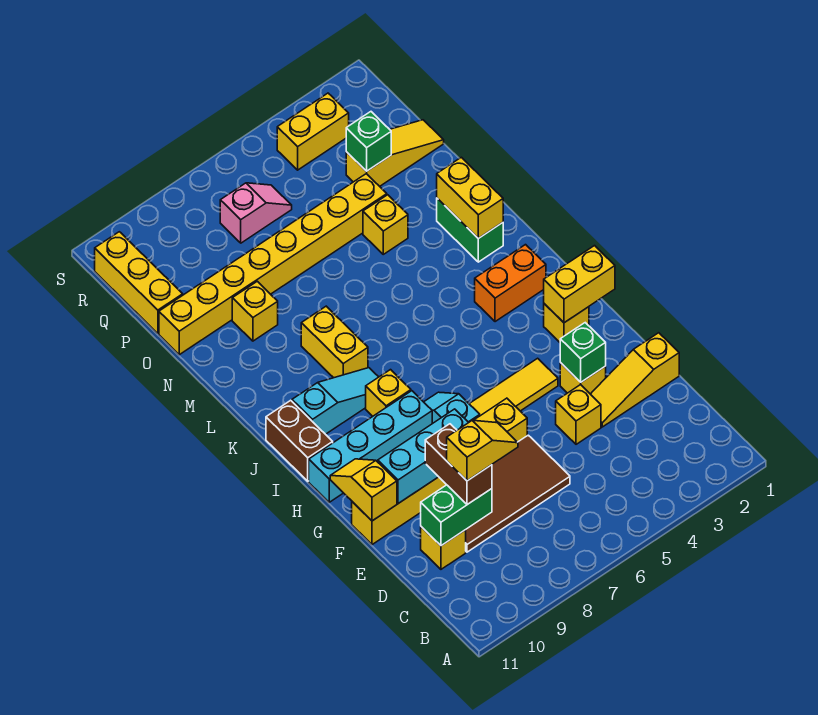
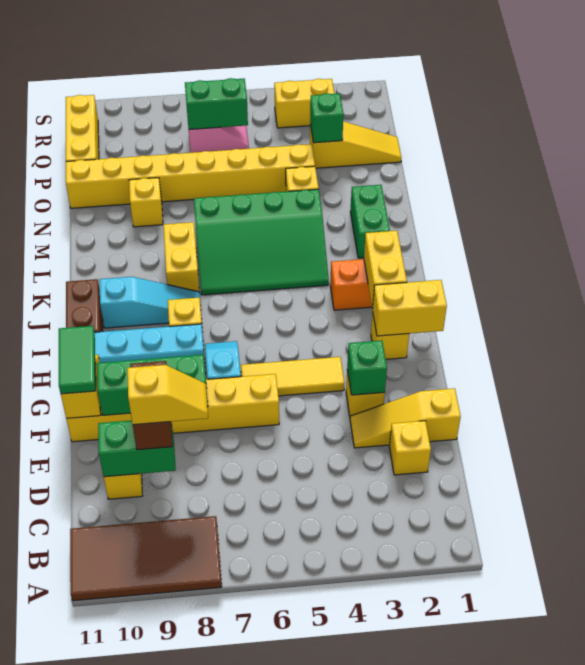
brown 2x4 tile [466,435,570,552] -> brown 2x4 tile moved to [70,516,222,601]
yellow 1x1 brick [556,385,601,444] -> yellow 1x1 brick moved to [389,421,431,475]
cyan 1x3 brick [378,409,469,504] -> green 1x3 brick [97,355,208,415]
none -> green 1x2 tile [59,326,96,394]
none -> green 3x4 slope [194,189,329,295]
yellow 1x2 brick [437,157,503,238] -> yellow 1x2 brick moved to [364,231,407,309]
none -> green 1x2 brick [185,78,248,130]

